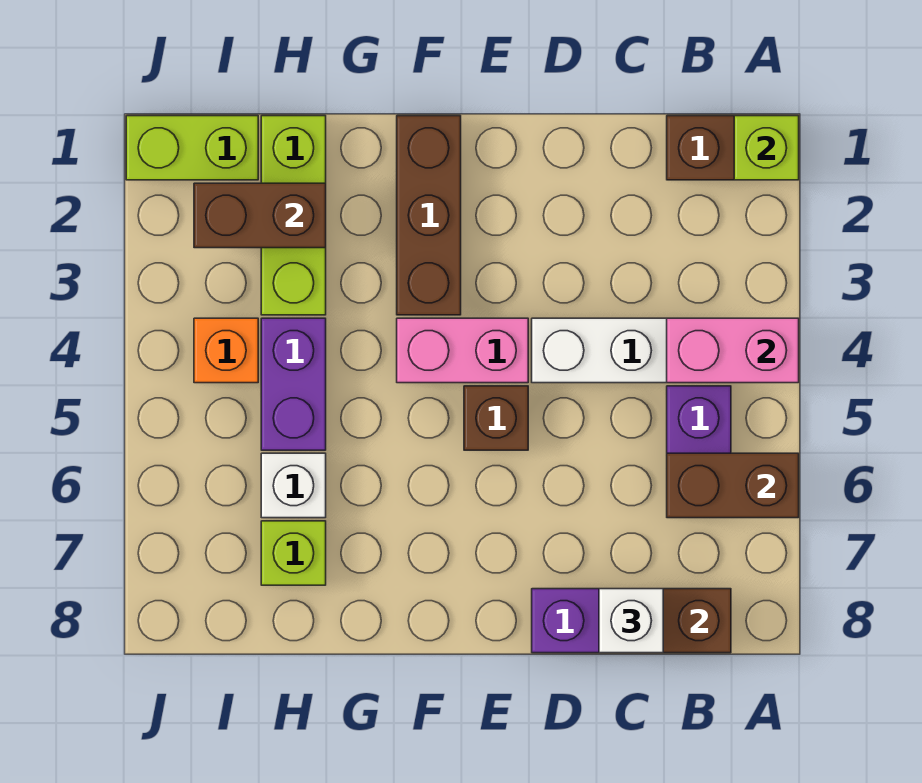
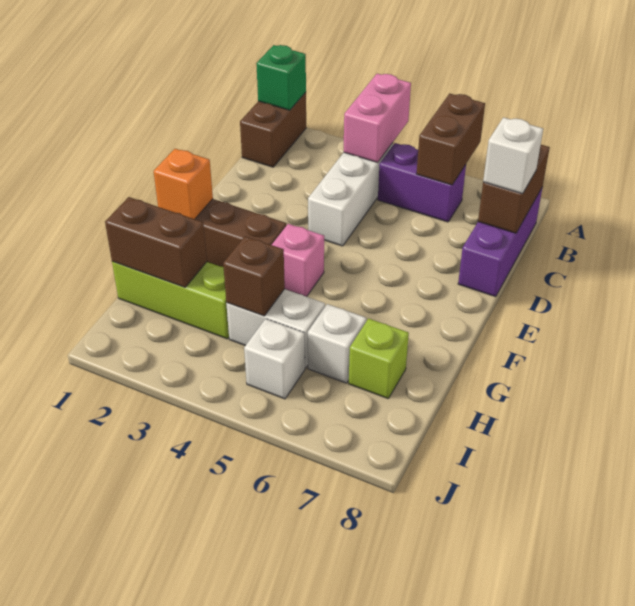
lime 1x1 brick [734,116,799,180] -> green 1x1 brick [256,45,306,110]
pink 1x2 brick [397,318,528,383] -> pink 1x1 brick [272,224,324,297]
brown 1x1 brick [464,386,528,450] -> brown 1x1 brick moved to [223,236,285,316]
brown 1x2 brick [194,183,326,248] -> brown 1x2 brick turned to [105,197,207,287]
purple 1x2 brick [261,318,326,450] -> white 1x2 brick [226,289,325,368]
lime 1x2 brick [126,116,258,180] -> none
orange 1x1 brick [194,318,258,383] -> orange 1x1 brick moved to [154,149,213,219]
none -> white 1x1 brick [244,319,305,399]

